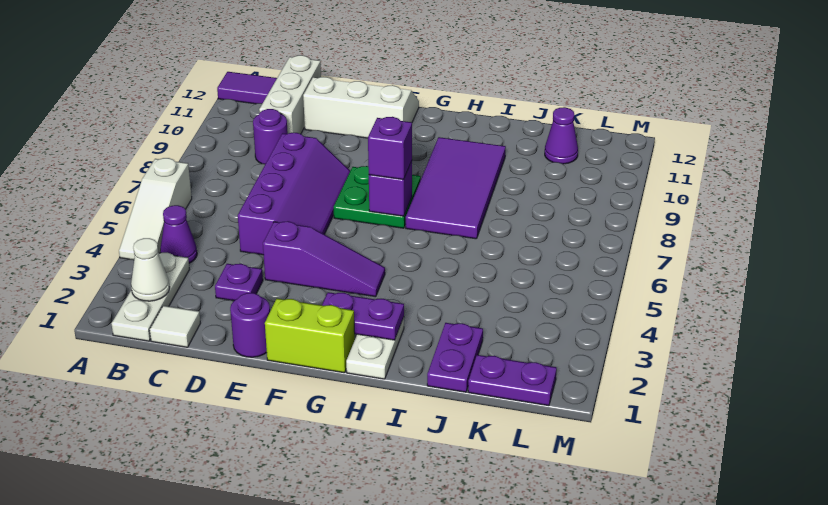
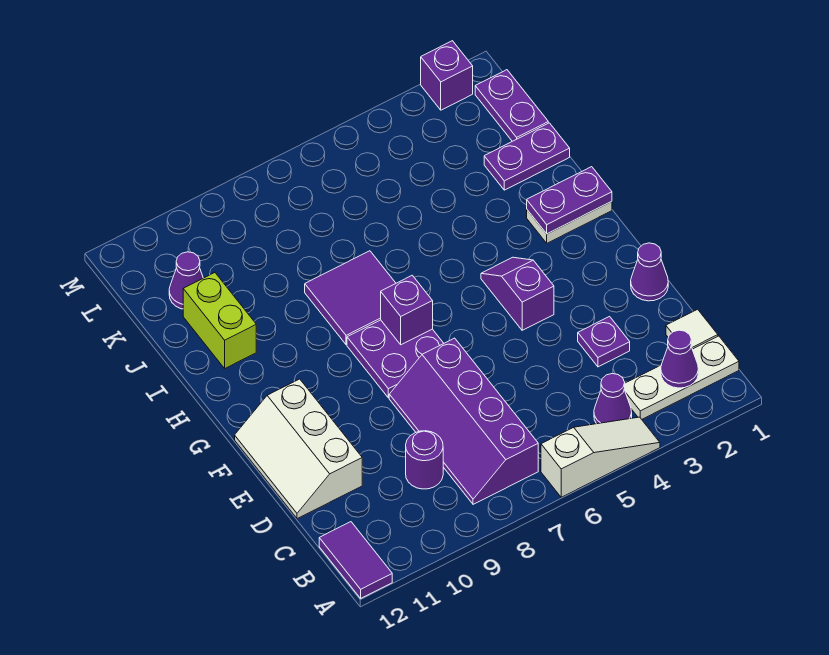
white 1x1 cone [131,238,170,301] -> purple 1x1 cone [661,330,698,388]
white 1x3 brick [259,55,321,134] -> none
purple 2x4 slope [238,133,350,255] -> purple 2x4 slope turned to [389,338,538,504]
purple 1x1 round brick [230,293,270,357] -> purple 1x1 cone [631,243,668,301]
purple 1x3 slope [263,221,385,297] -> purple 1x2 slope [481,257,554,330]
lime 1x2 brick [265,299,355,373] -> lime 1x2 brick moved to [183,273,256,368]
green 2x2 plate [334,166,421,228] -> purple 2x2 plate [347,320,444,398]
purple 1x2 plate [322,292,404,340] -> purple 1x2 plate turned to [527,167,612,234]
purple 1x1 brick [368,117,412,180] -> purple 1x1 brick moved to [421,41,473,110]
purple 2x4 tile [406,137,506,239] -> purple 2x2 tile [305,251,396,345]

